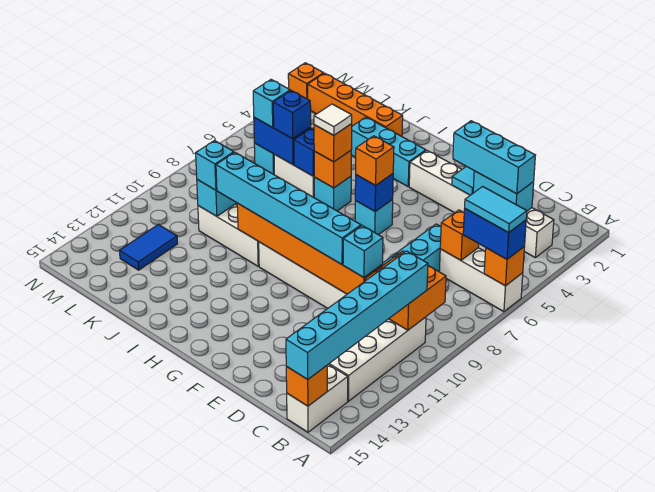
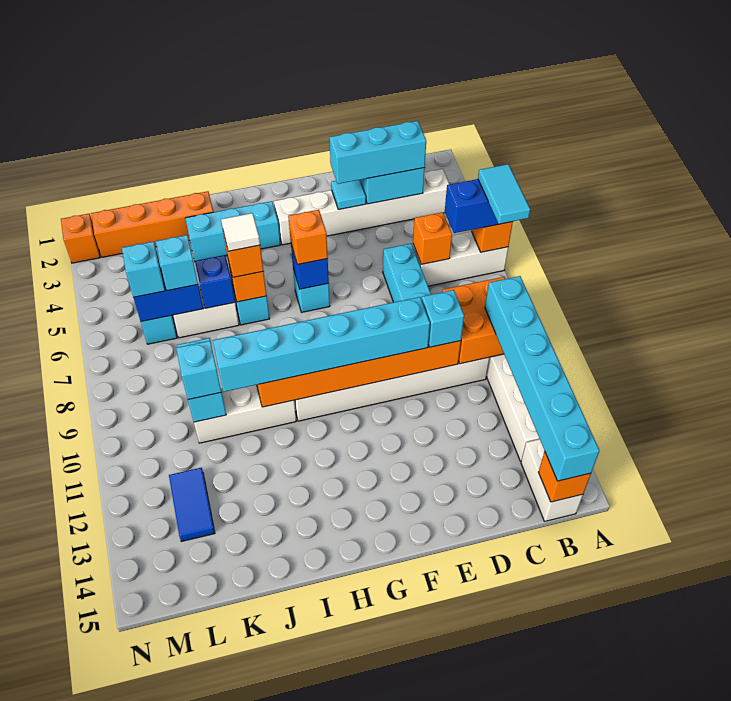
cyan 1x2 tile [465,187,527,233] -> cyan 1x2 tile turned to [478,164,530,224]
blue 1x1 brick [273,91,311,139] -> cyan 1x1 brick [156,235,198,291]

